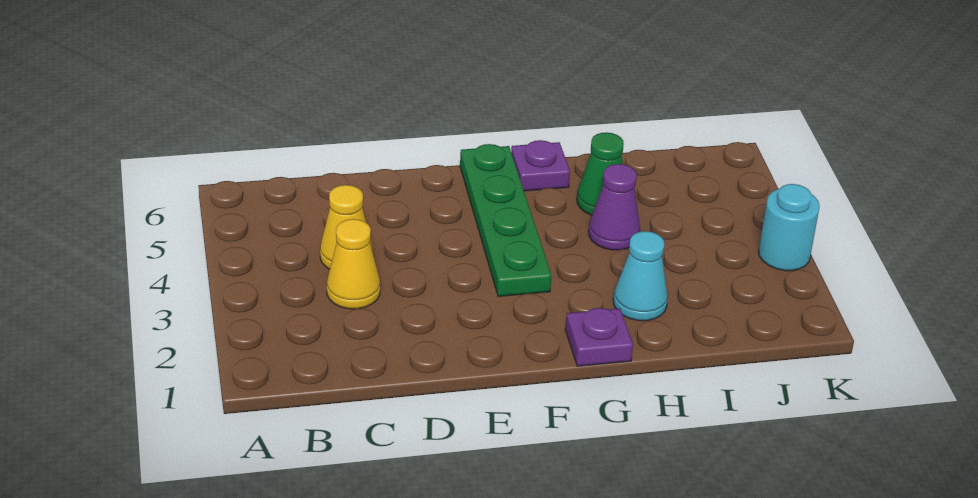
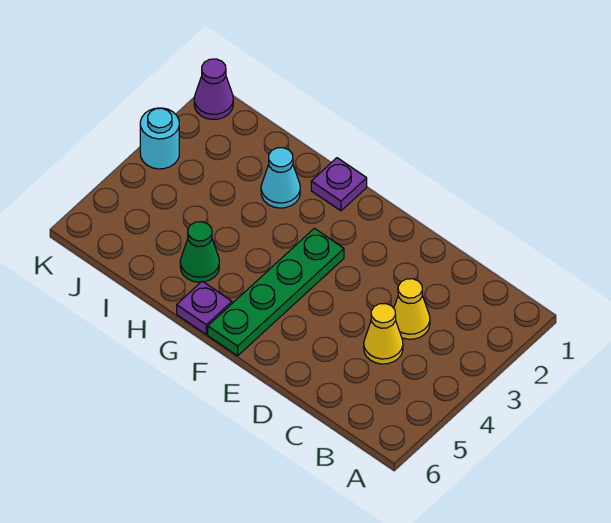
purple 1x1 cone [588,164,640,250] -> purple 1x1 cone moved to [194,59,233,119]

